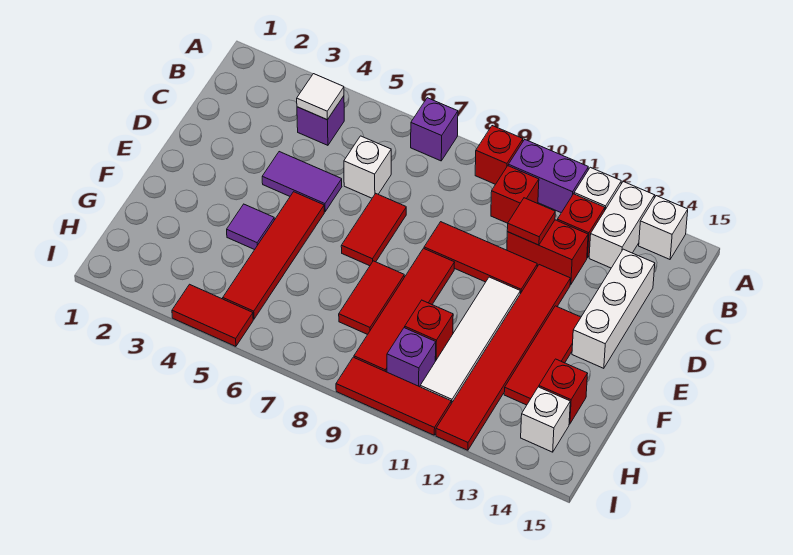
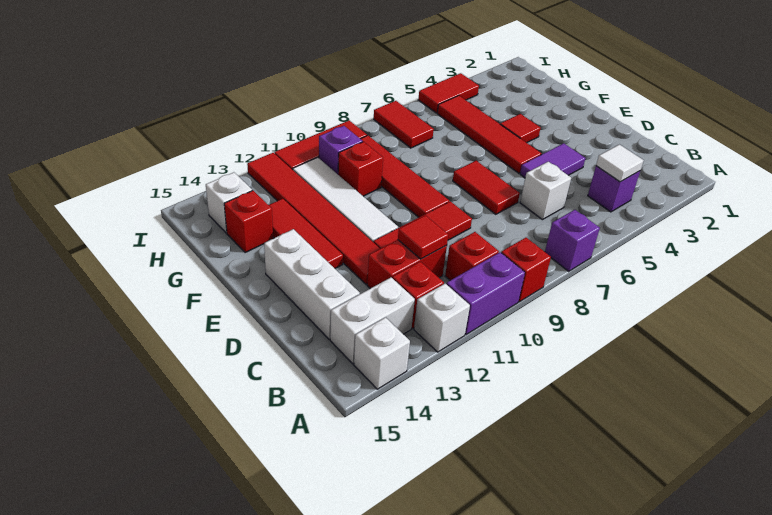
white 1x2 brick [589,182,655,268] -> white 1x2 brick turned to [330,278,415,364]
purple 1x1 tile [227,204,274,250] -> red 1x1 tile [500,114,540,143]
red 1x2 tile [339,261,404,335] -> red 1x2 tile moved to [374,101,434,148]

